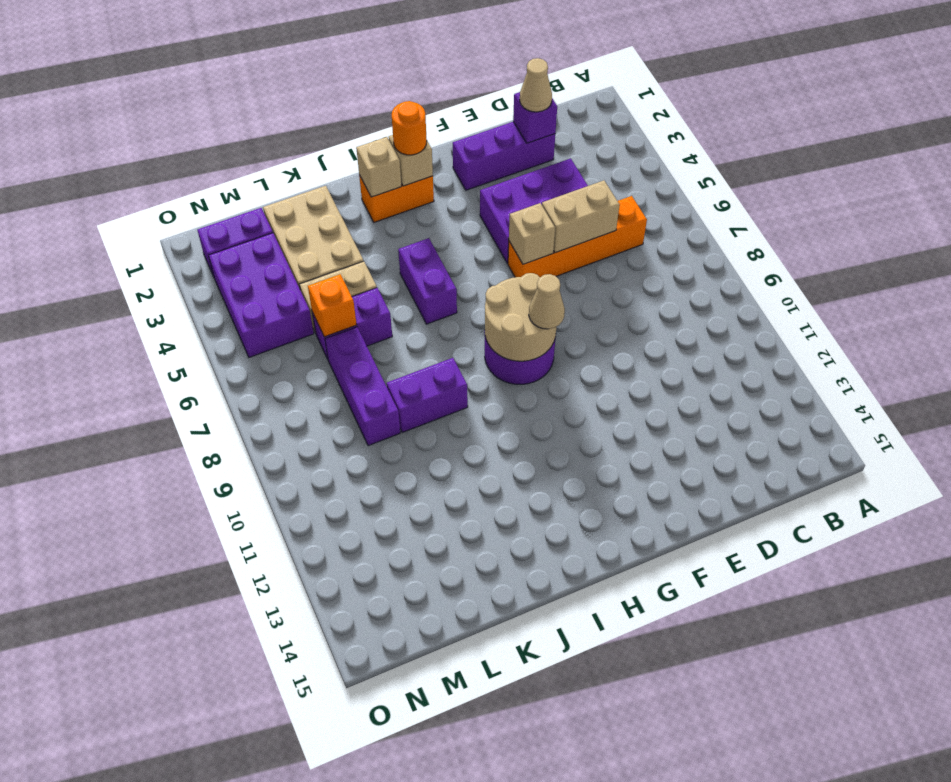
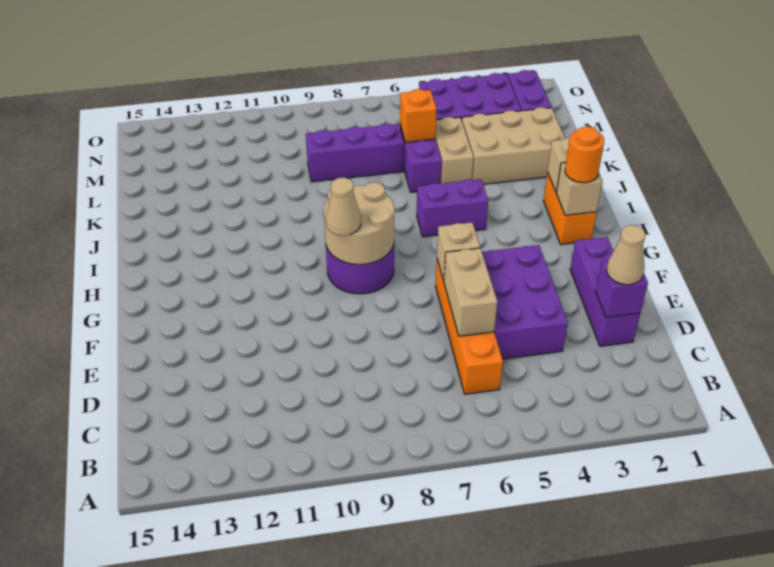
purple 1x2 brick [387,358,468,433] -> none

